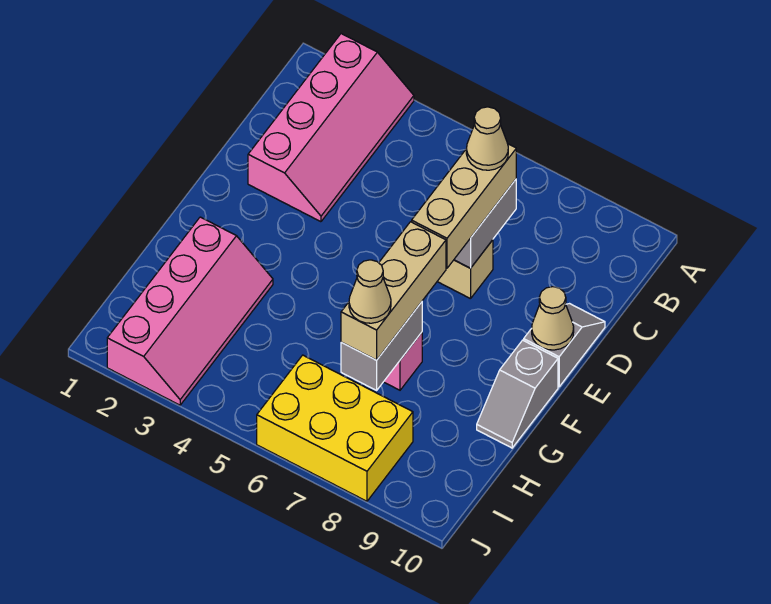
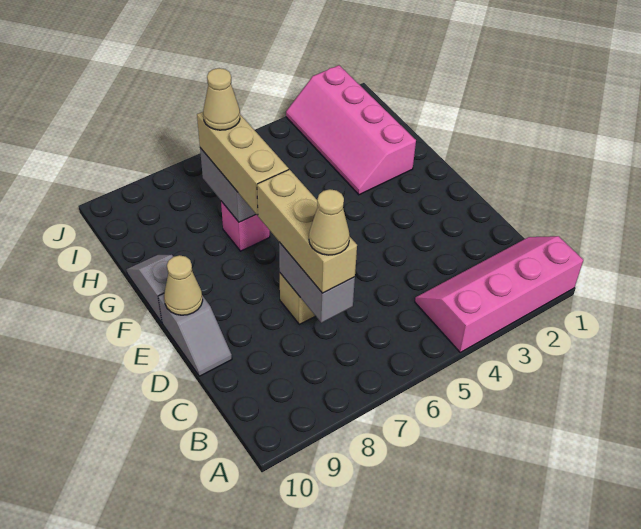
pink 2x4 slope [248,34,414,222] -> pink 2x4 slope turned to [415,236,583,352]
yellow 2x3 brick [257,355,413,501] -> none

